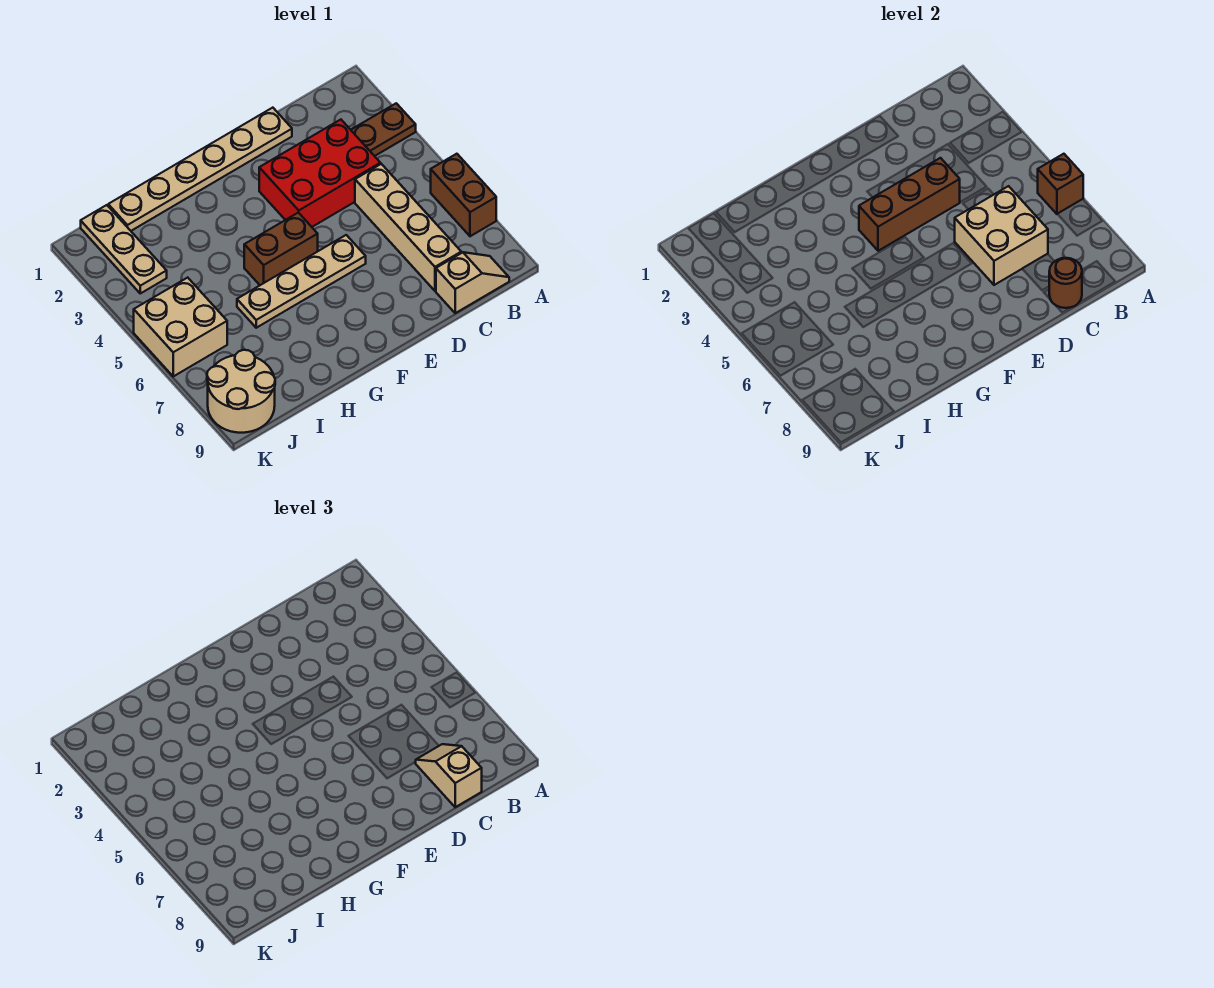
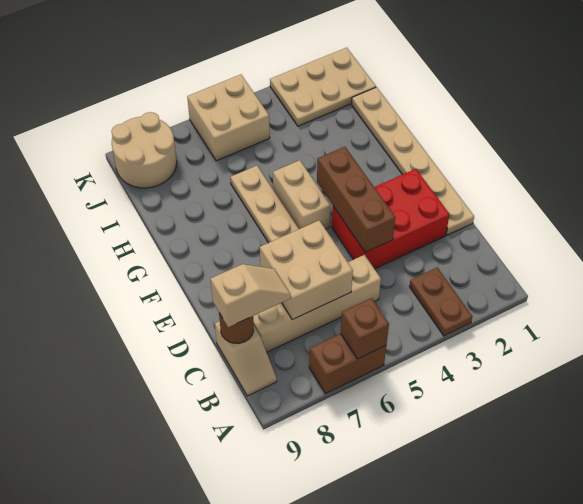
red 2x3 brick [259,120,380,227] -> red 2x3 brick turned to [332,169,450,269]
brown 1x2 brick [244,213,318,285] -> tan 1x2 brick [273,160,331,229]
tan 1x3 plate [81,205,167,293] -> tan 2x3 plate [270,48,376,126]

